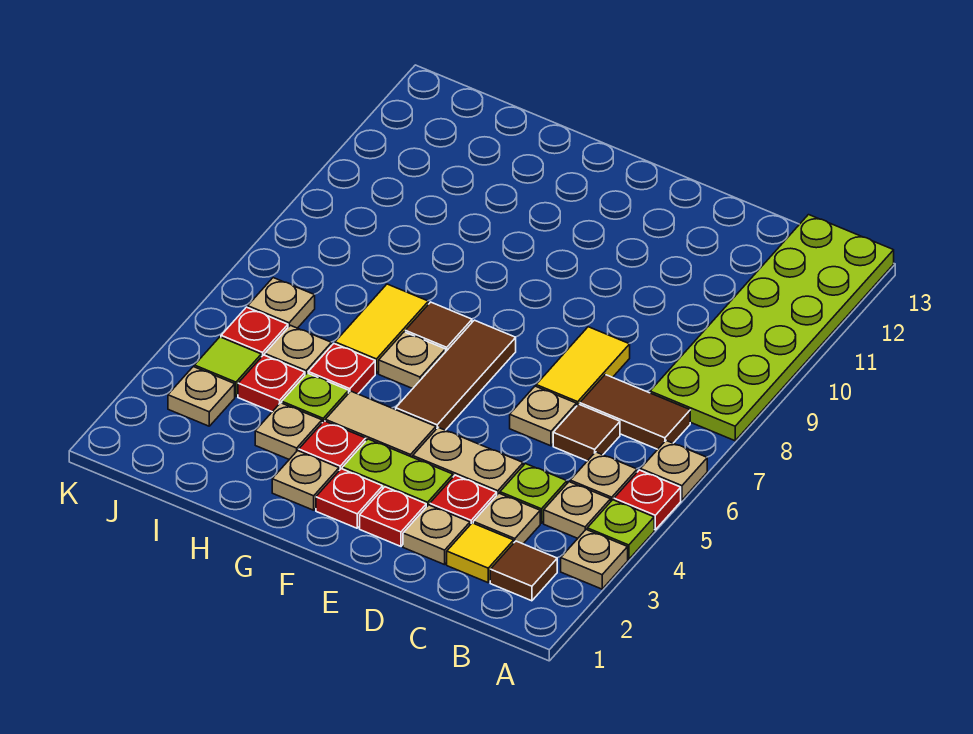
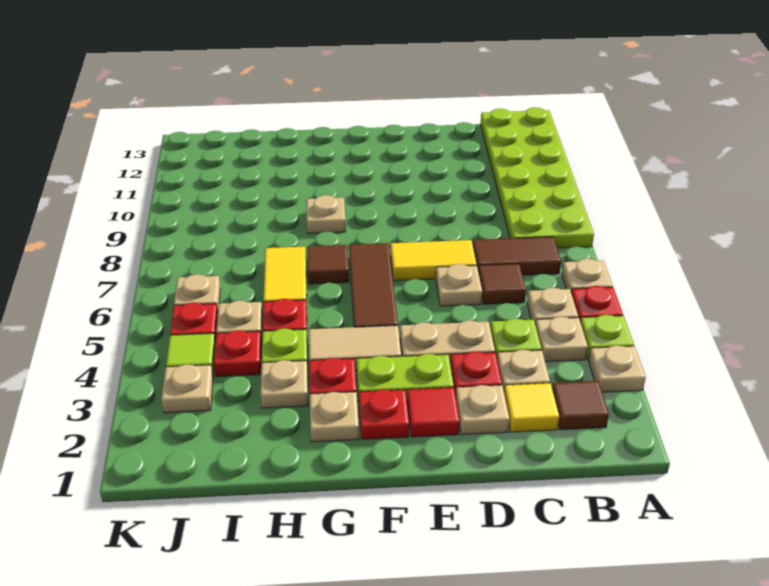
yellow 1x2 tile [536,327,630,406] -> yellow 1x2 tile turned to [391,240,477,281]
red 1x1 plate [360,487,426,546] -> red 1x1 tile [407,388,459,437]
tan 1x1 plate [379,332,446,389] -> tan 1x1 plate moved to [306,195,346,234]

